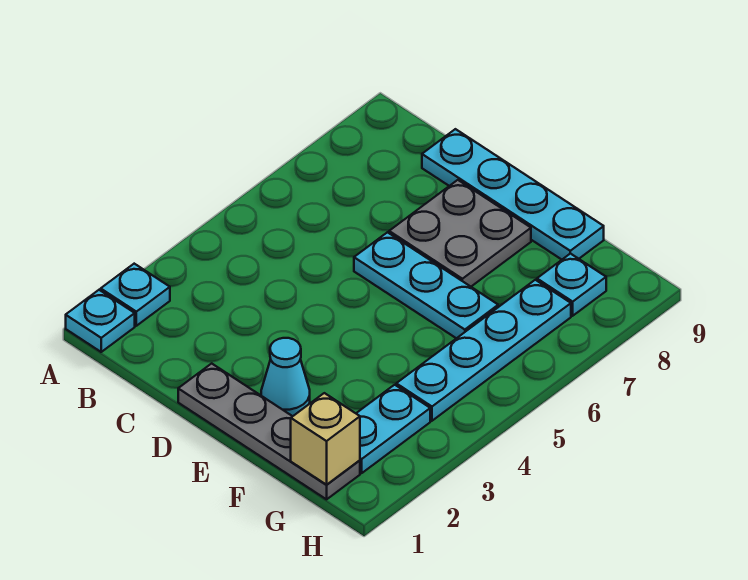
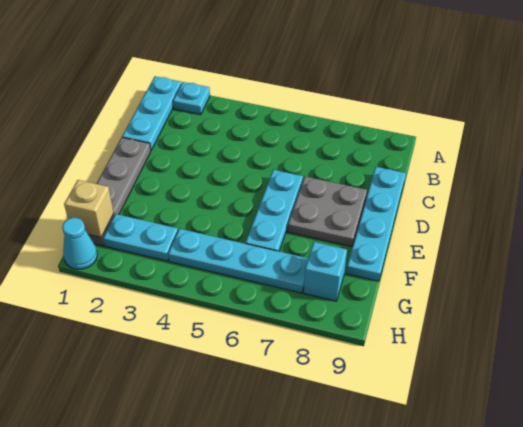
cyan 1x1 plate [66,290,135,352] -> cyan 1x3 plate [122,76,181,150]
cyan 1x1 cone [261,338,310,416] -> cyan 1x1 cone moved to [62,218,97,269]
cyan 1x1 plate [537,253,606,316] -> cyan 1x1 brick [304,242,347,301]

